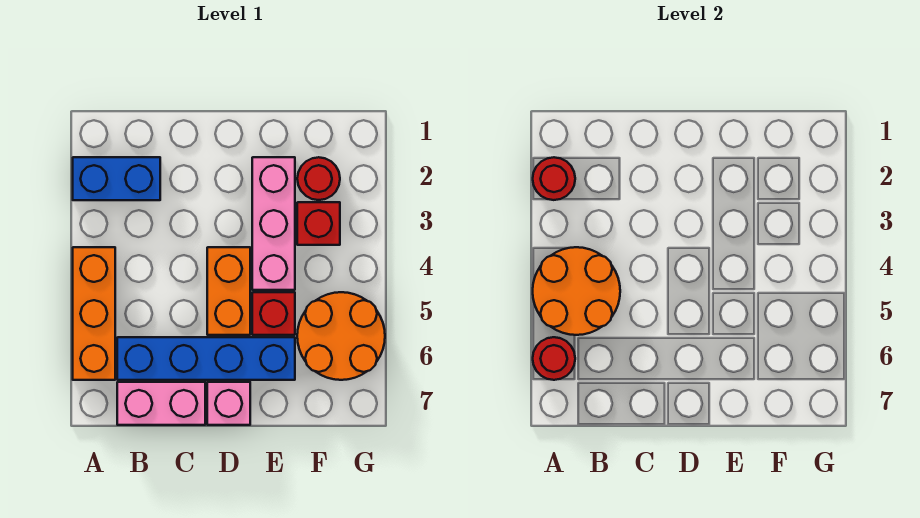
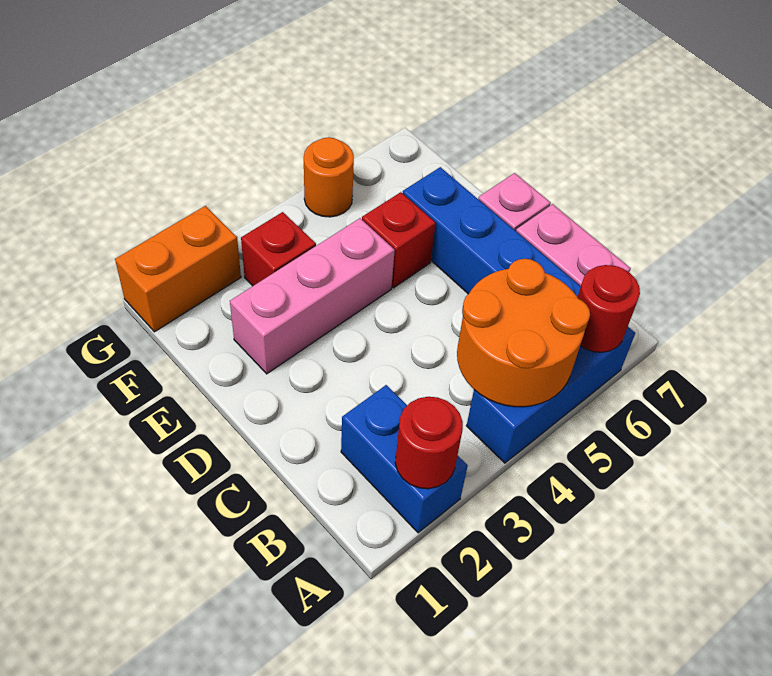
orange 1x3 brick [73,247,115,380] -> blue 1x3 brick [467,327,635,463]
orange 1x2 brick [207,247,250,335] -> orange 1x2 brick moved to [115,206,241,332]
red 1x1 round brick [297,157,340,200] -> none
orange 2x2 round brick [297,292,385,380] -> orange 1x1 round brick [304,137,354,217]

